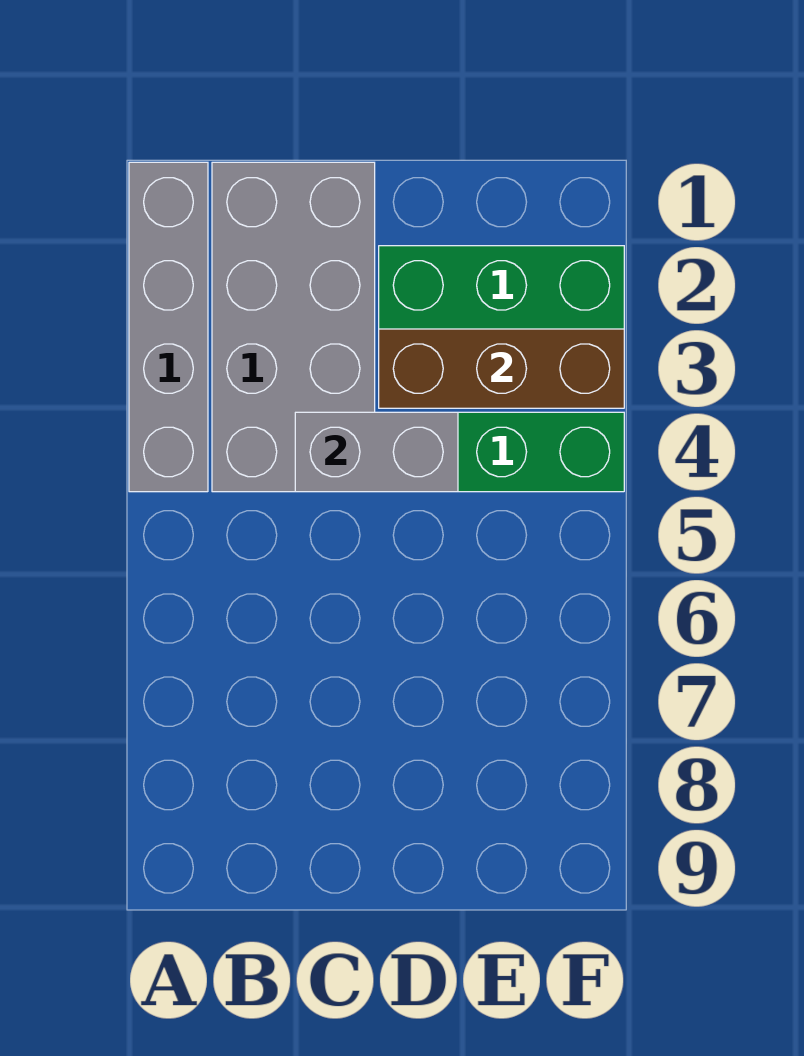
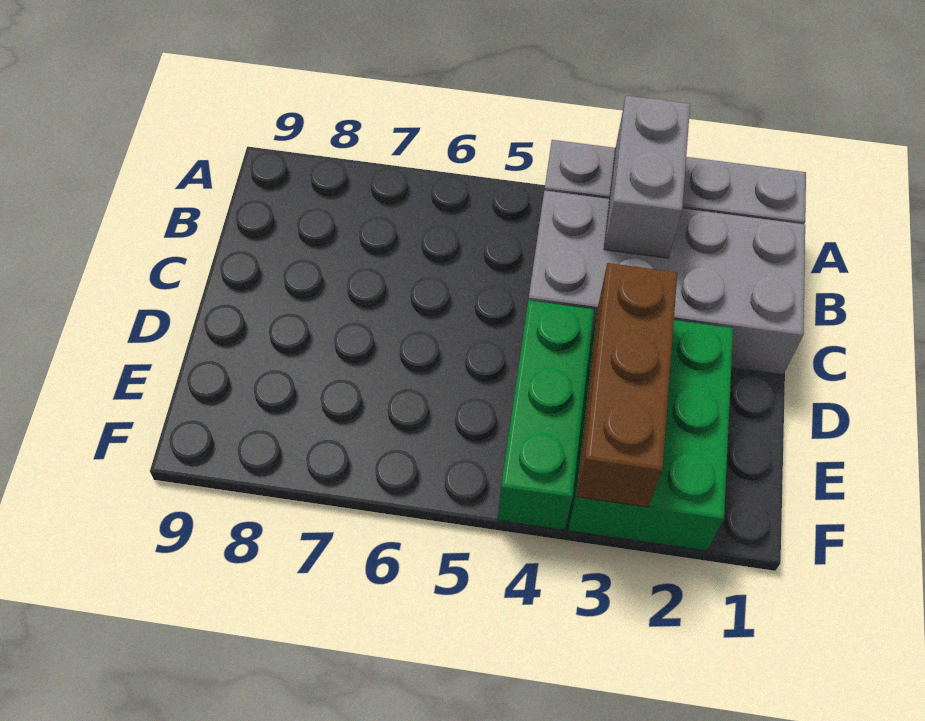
grey 1x2 brick [295,412,458,492] -> grey 1x2 brick moved to [604,96,690,258]

